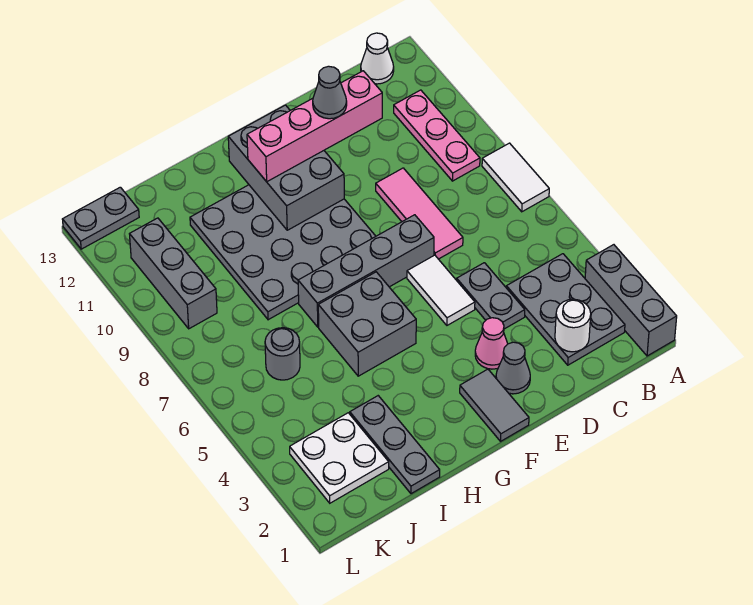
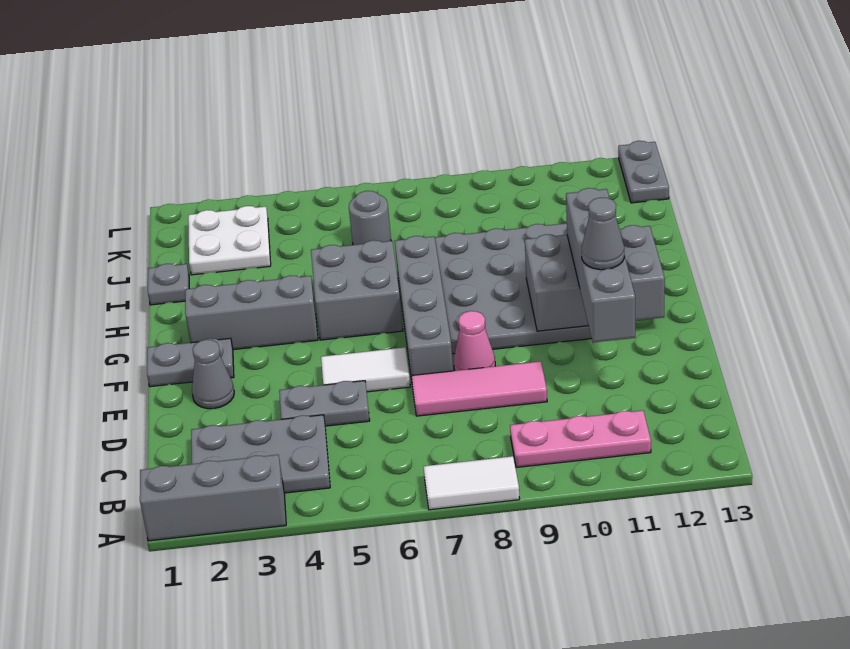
white 1x1 cone [361,33,394,84] -> none
white 1x1 round brick [555,299,591,352] -> none
pink 1x4 brick [247,71,382,182] -> grey 1x4 brick [566,188,635,342]
pink 1x1 cone [475,318,508,369] -> pink 1x1 cone moved to [454,311,495,371]
grey 1x2 tile [460,369,529,441] -> grey 1x2 plate [147,338,234,387]
grey 1x3 plate [350,396,440,494] -> grey 1x1 plate [148,264,189,305]
grey 1x3 brick [130,218,217,329] -> grey 1x3 brick moved to [185,275,318,350]

